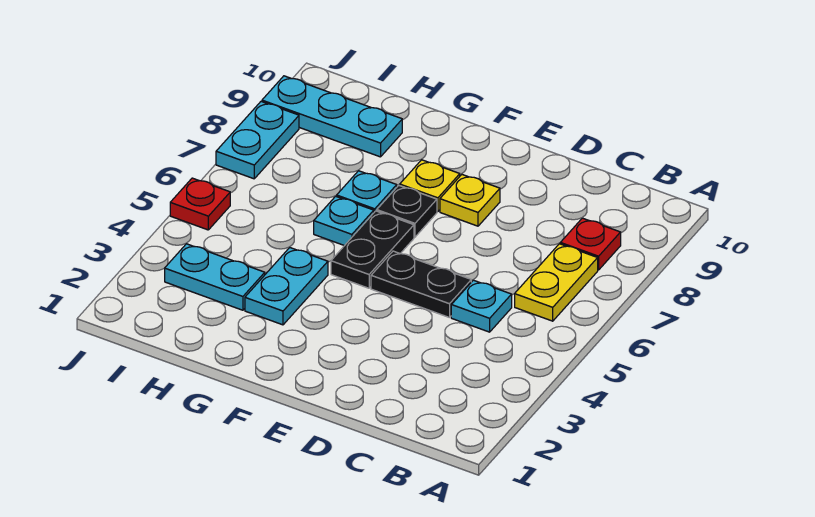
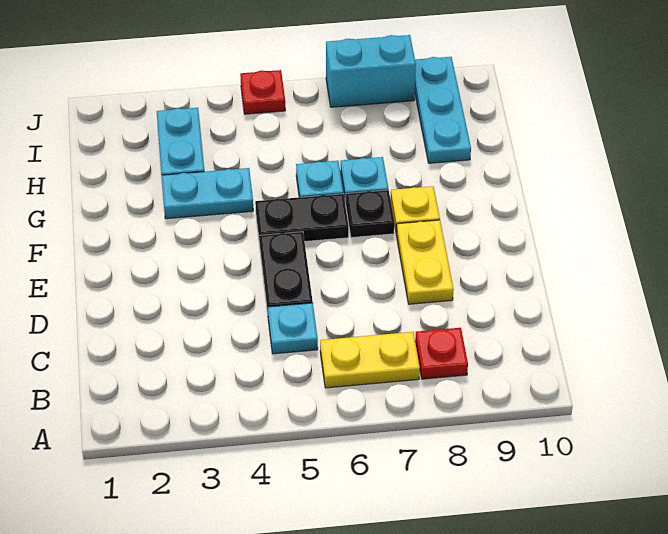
yellow 1x1 plate [440,175,500,226] -> yellow 1x2 plate [396,220,454,304]
cyan 1x2 plate [216,102,299,179] -> cyan 1x2 brick [326,35,416,107]

